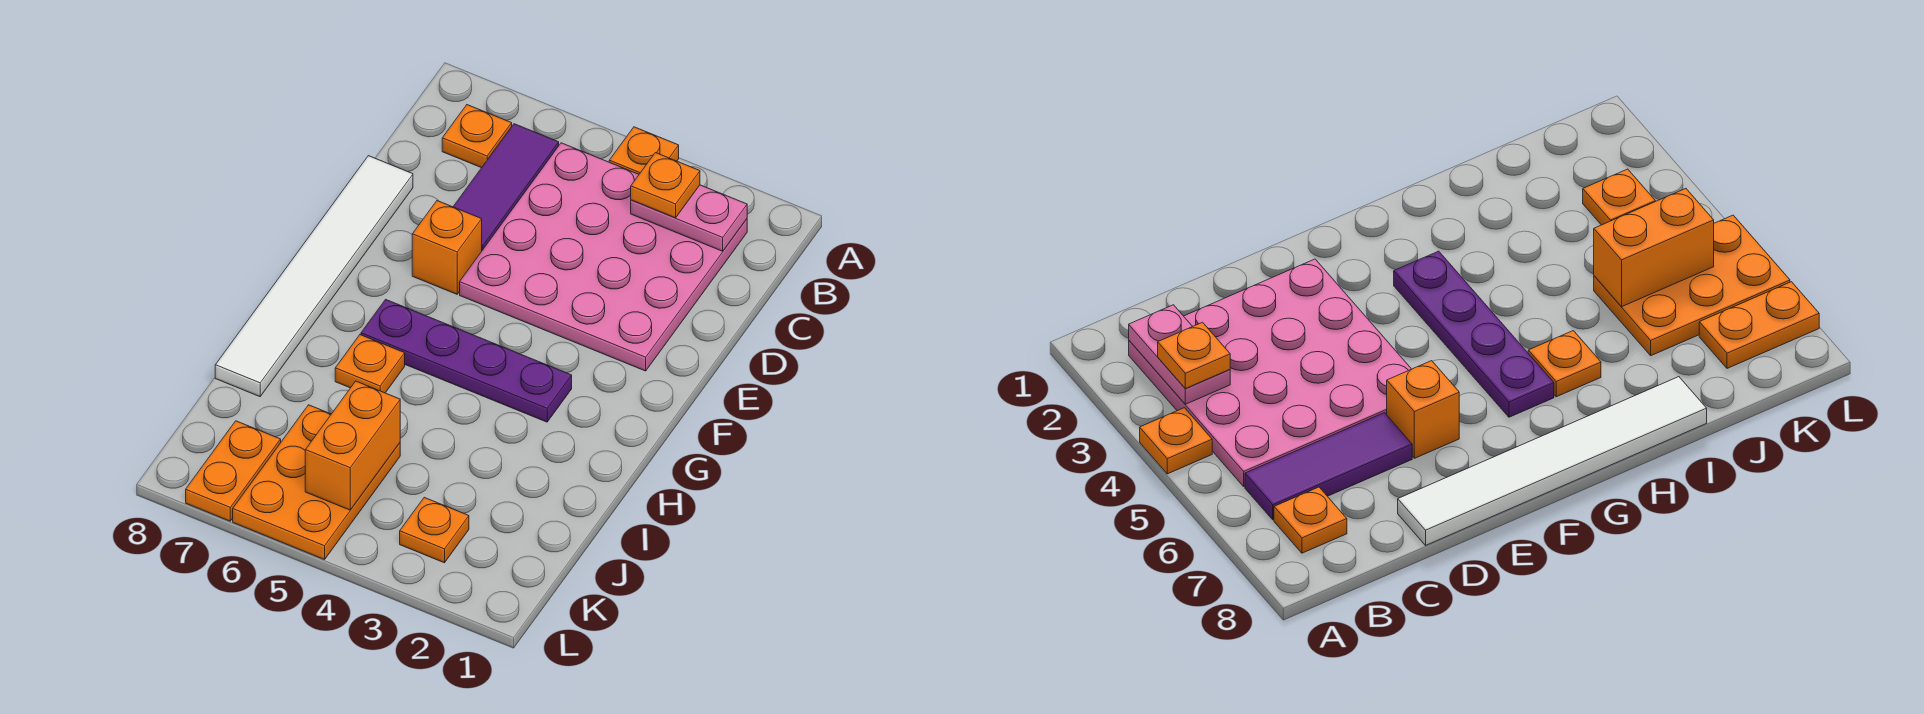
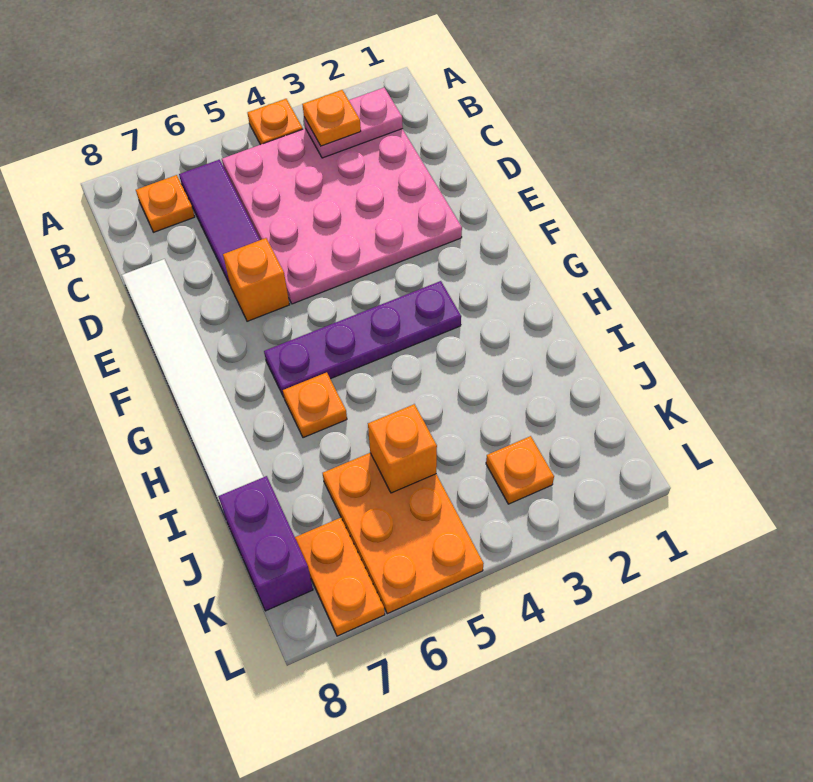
orange 1x2 brick [305,381,400,510] -> orange 1x1 brick [368,404,437,493]
none -> purple 1x2 brick [218,476,313,611]

